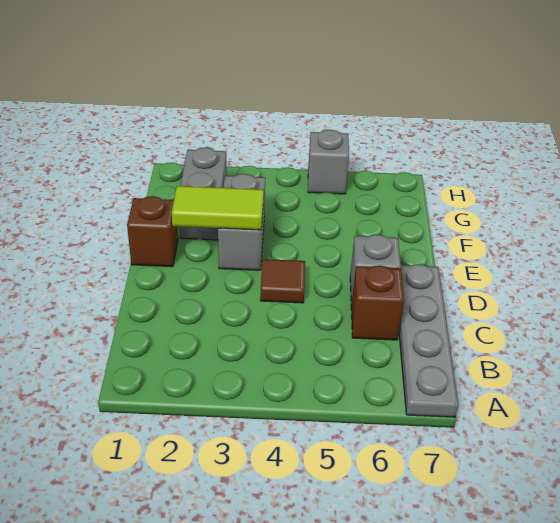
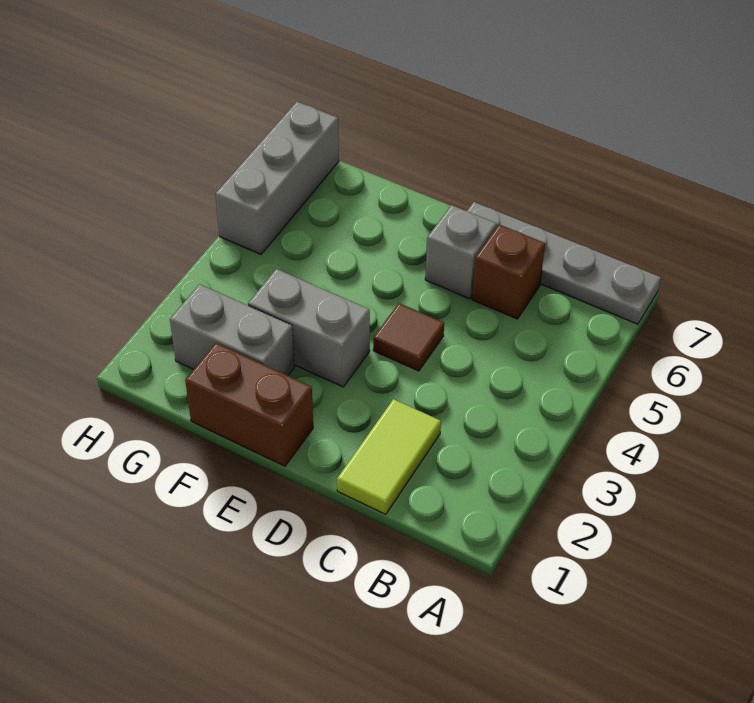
brown 1x1 brick [127,196,178,267] -> brown 1x2 brick [185,343,313,466]
lime 1x2 tile [172,186,264,230] -> lime 1x2 tile moved to [337,399,441,514]
grey 1x1 brick [308,130,349,194] -> grey 1x3 brick [215,102,339,254]

